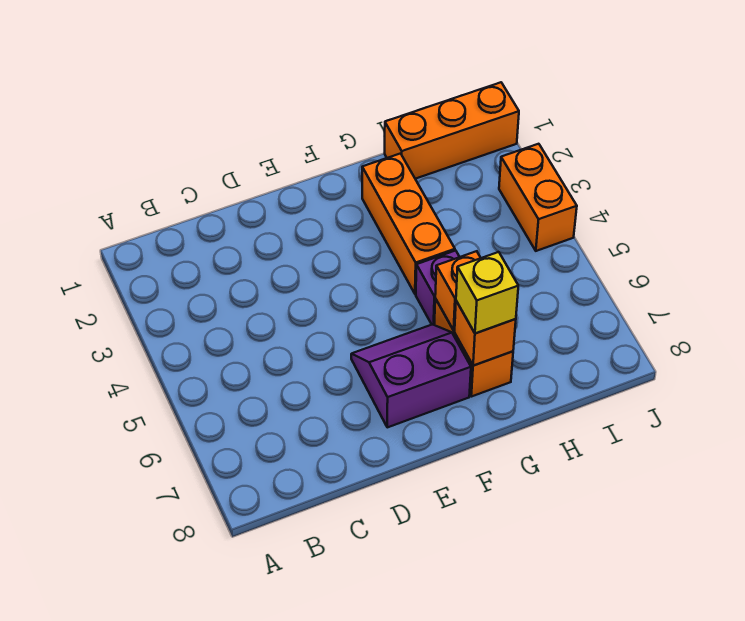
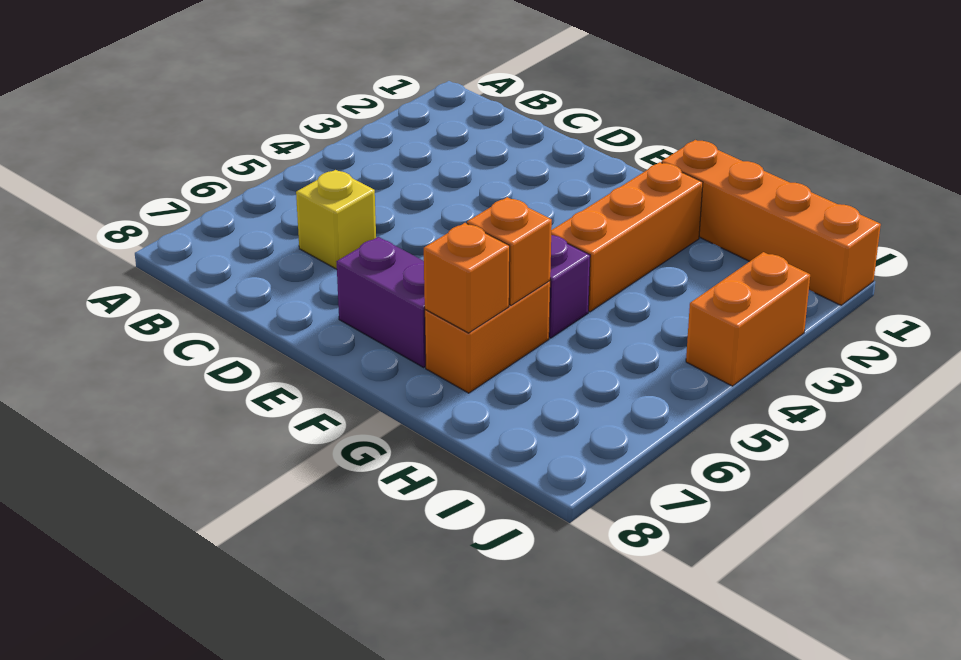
yellow 1x1 brick [456,252,518,333] -> yellow 1x1 brick moved to [296,170,376,269]
orange 1x3 brick [385,82,519,179] -> orange 1x4 brick [661,140,881,305]

